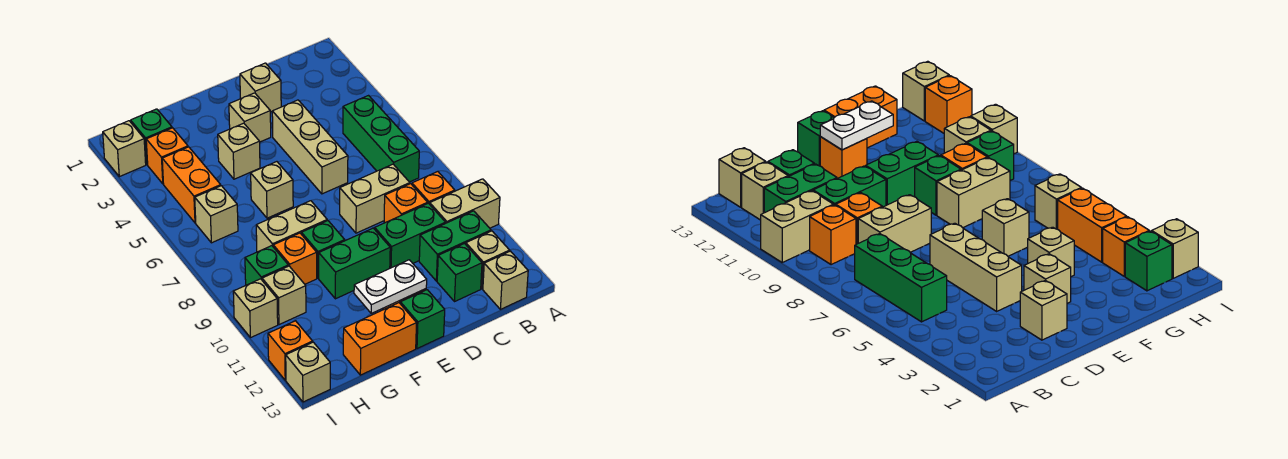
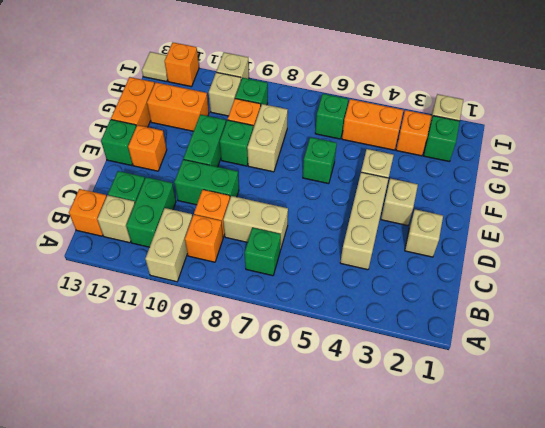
green 1x3 brick [343,96,419,182] -> green 1x1 brick [245,228,281,276]
tan 1x1 brick [483,251,528,309] -> orange 1x1 brick [69,189,107,236]
tan 1x2 brick [340,164,410,233] -> tan 1x2 brick turned to [223,196,288,250]
green 1x2 brick [375,203,446,268] -> green 1x2 brick turned to [174,160,239,205]
tan 1x3 brick [272,100,348,194] -> tan 1x3 brick turned to [340,172,389,270]
white 1x2 plate [354,260,427,313] -> none
tan 1x1 brick [251,162,293,218] -> green 1x1 brick [303,137,337,184]
none -> orange 1x2 brick [147,82,209,131]
tan 1x1 brick [195,186,238,243] -> green 1x1 brick [315,94,348,139]
tan 1x1 brick [286,342,330,402] -> tan 1x1 tile [142,52,168,82]

